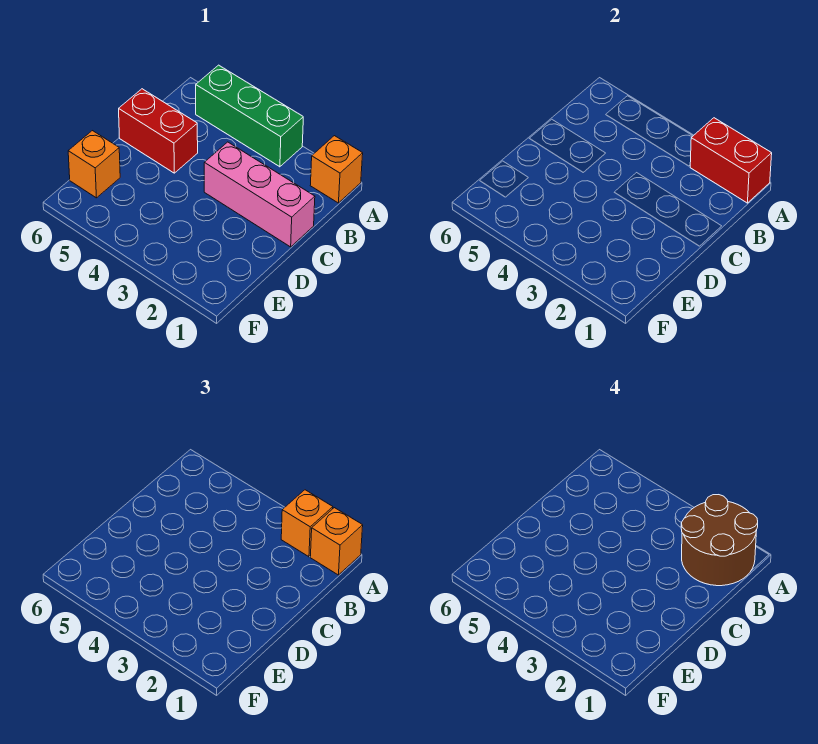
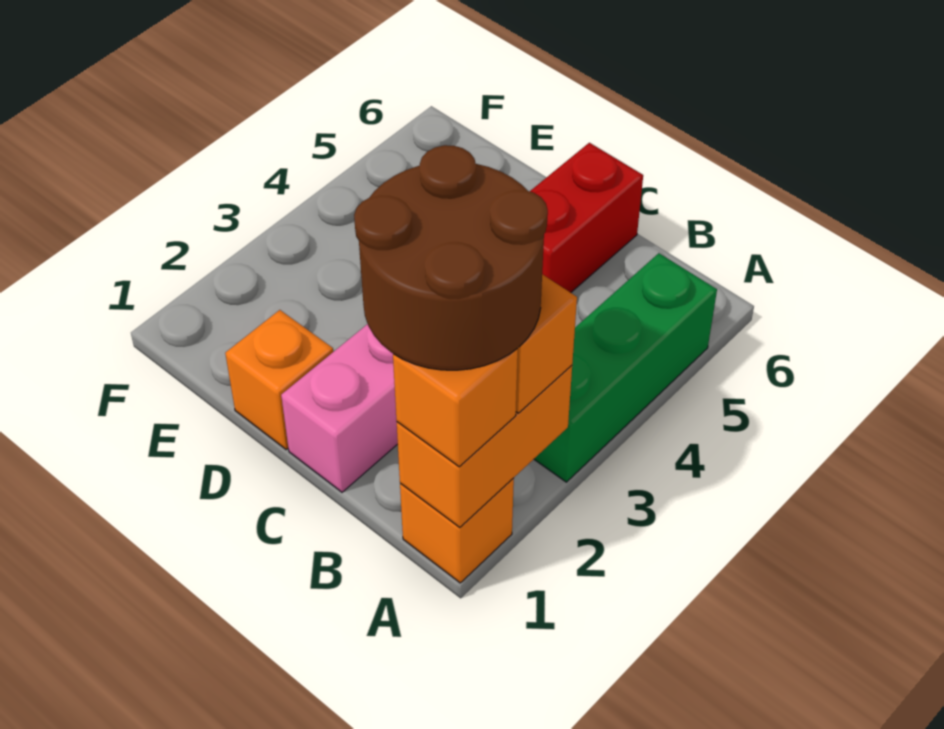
red 1x2 brick [690,118,772,203] -> orange 1x2 brick [397,365,572,527]
orange 1x1 brick [68,131,120,198] -> orange 1x1 brick moved to [225,310,333,449]

